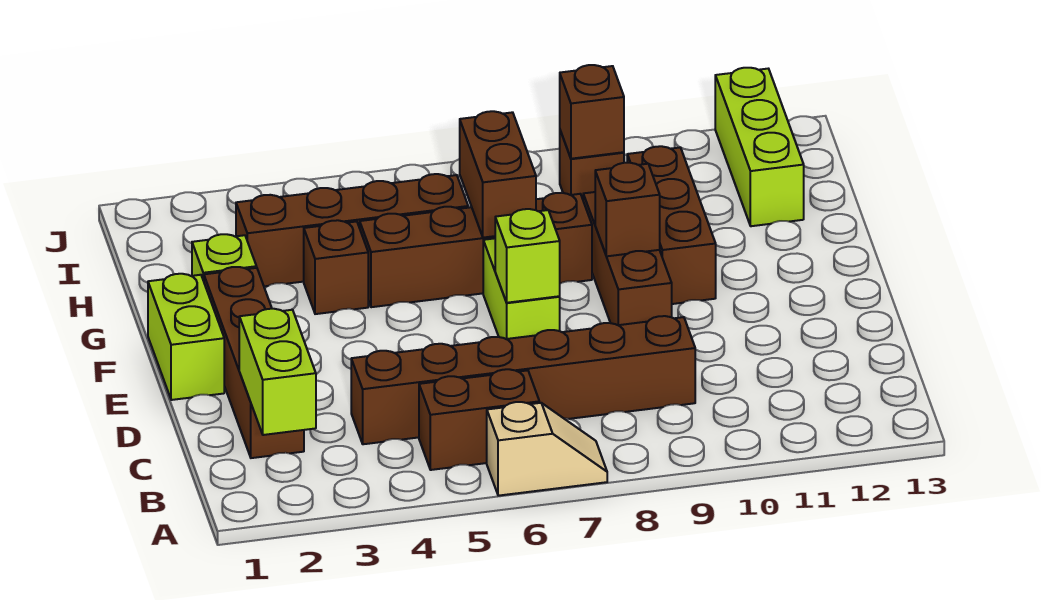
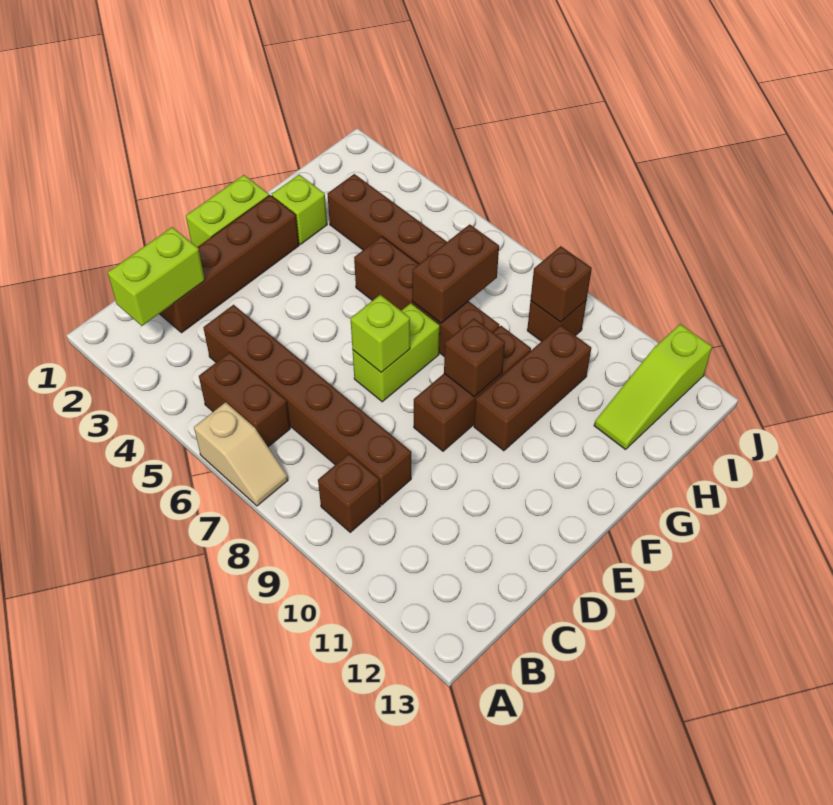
brown 1x1 brick [304,220,368,314] -> brown 1x1 brick moved to [318,454,380,532]
lime 1x3 brick [715,68,804,226] -> lime 1x3 slope [594,324,712,450]

